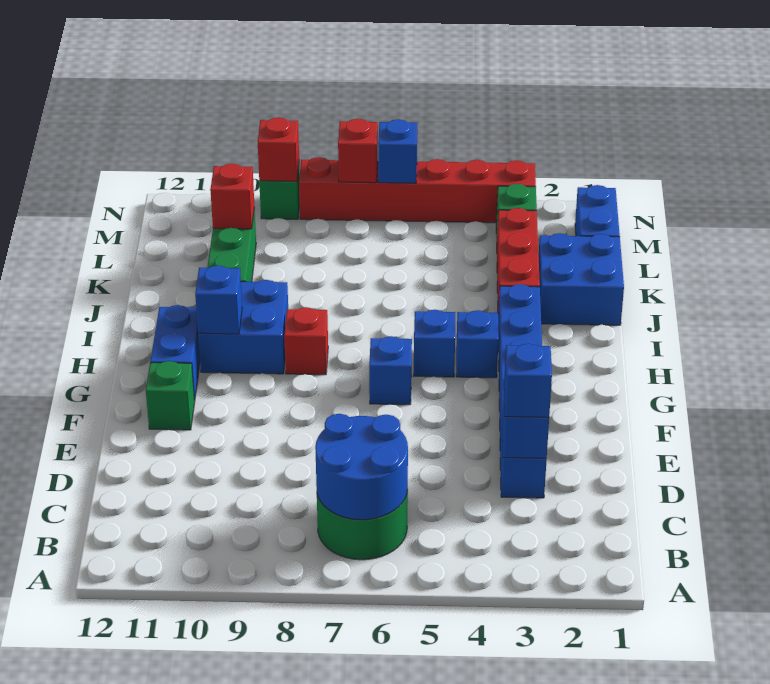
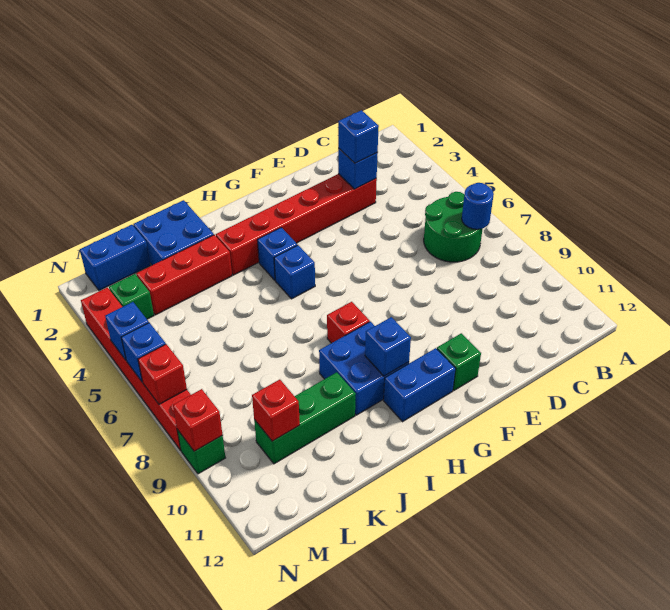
blue 2x2 round brick [315,414,408,520] -> blue 1x1 round brick [462,183,494,229]
blue 1x6 brick [498,284,547,498] -> red 1x6 brick [216,174,377,275]
blue 1x1 brick [369,336,412,405] -> blue 1x1 brick moved to [105,302,149,360]

